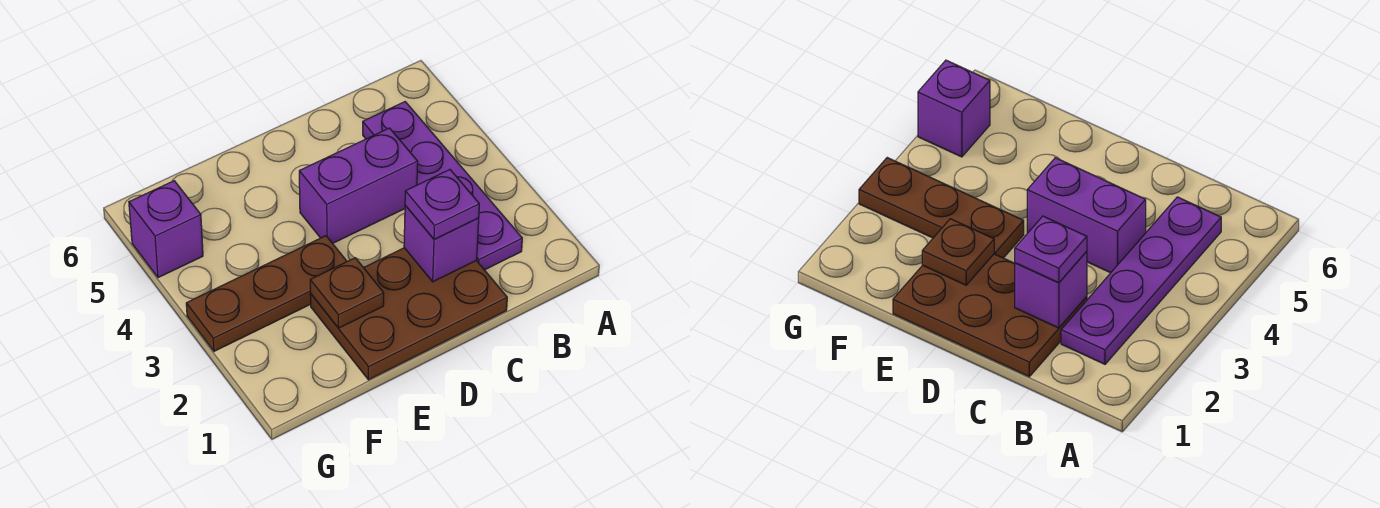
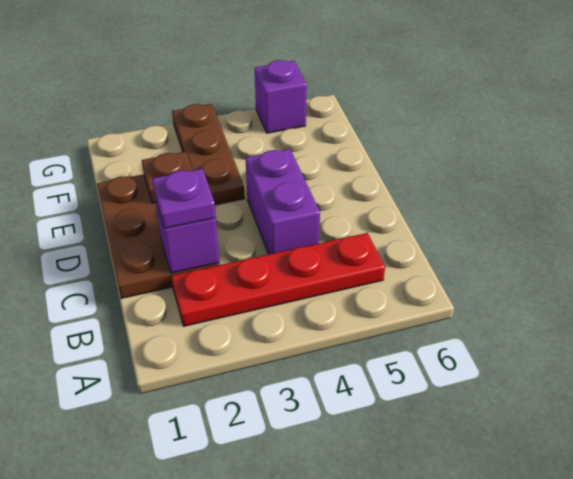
purple 1x4 plate [363,102,522,270] -> red 1x4 plate [171,233,385,326]

